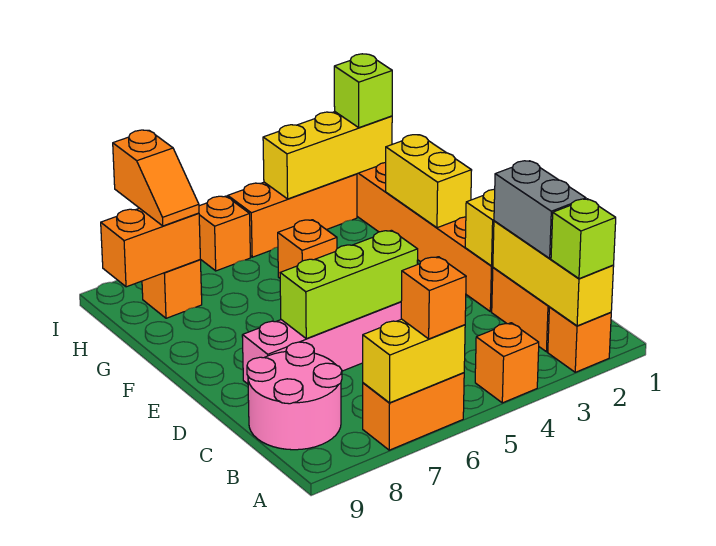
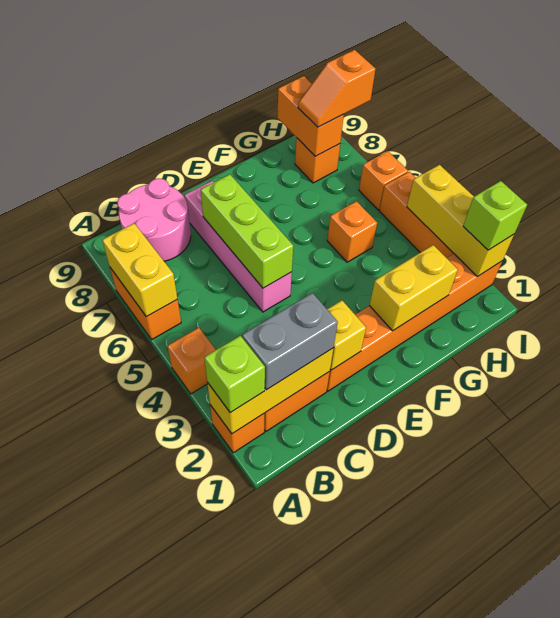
orange 1x1 brick [401,257,466,339] -> none

